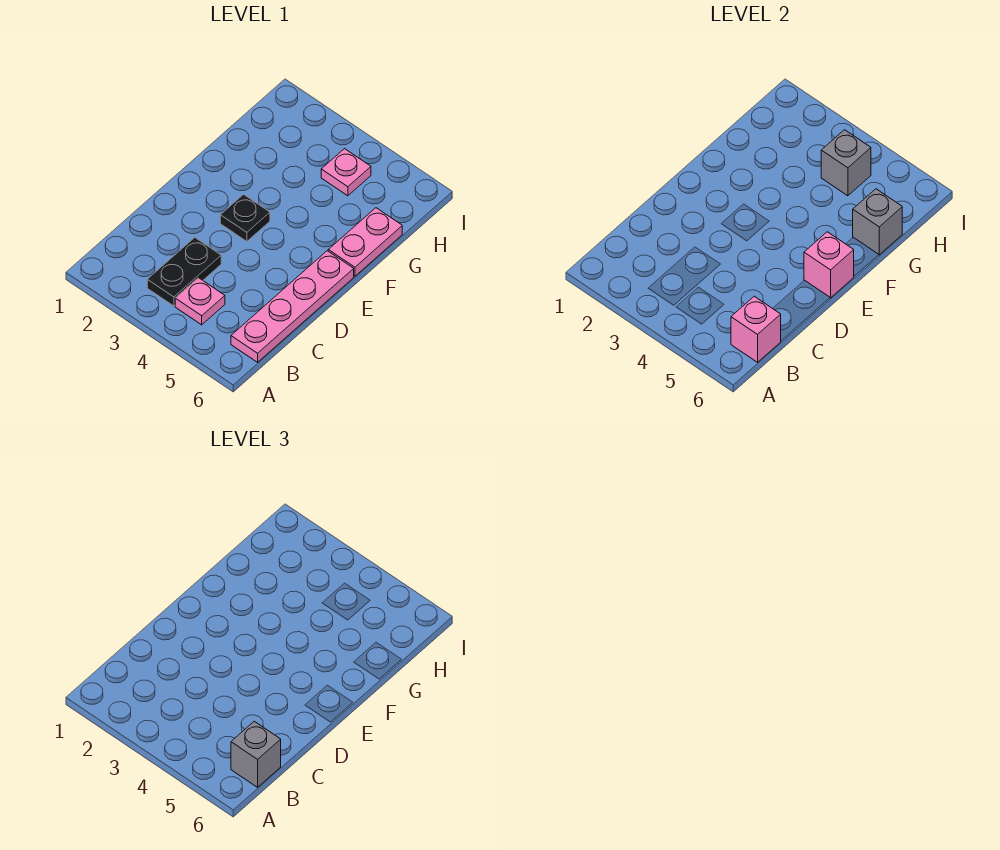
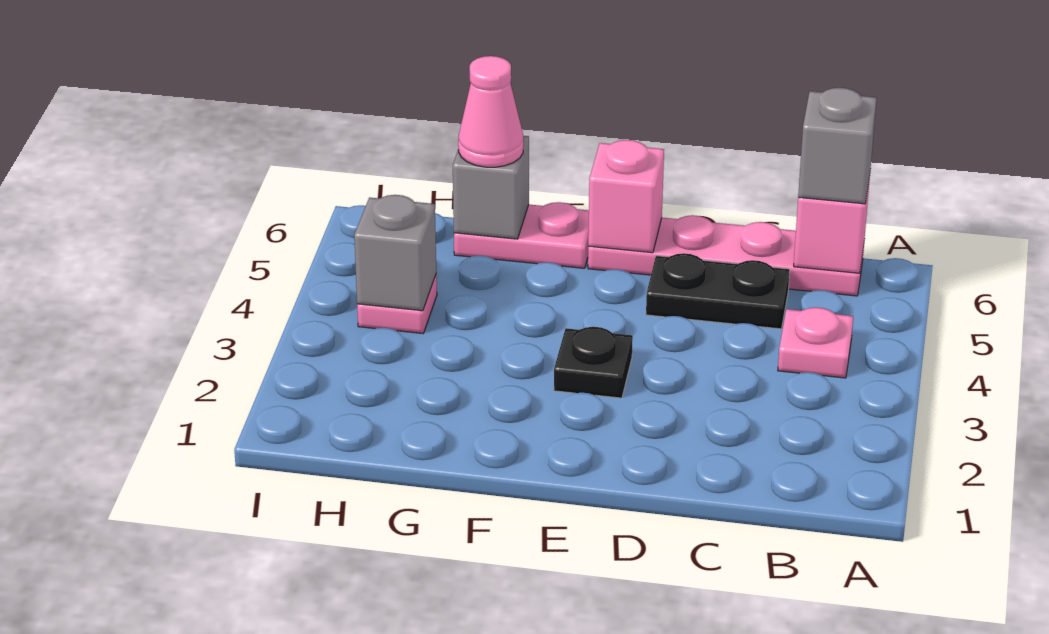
black 1x2 plate [147,238,221,306] -> black 1x2 plate moved to [646,253,790,329]
none -> pink 1x1 cone [458,56,523,167]

